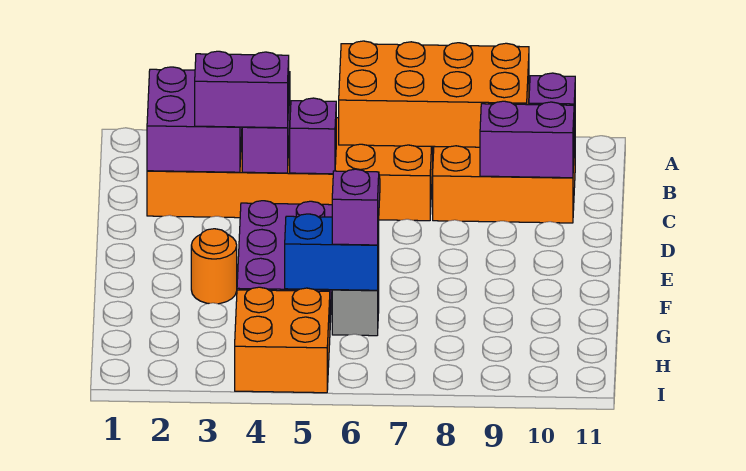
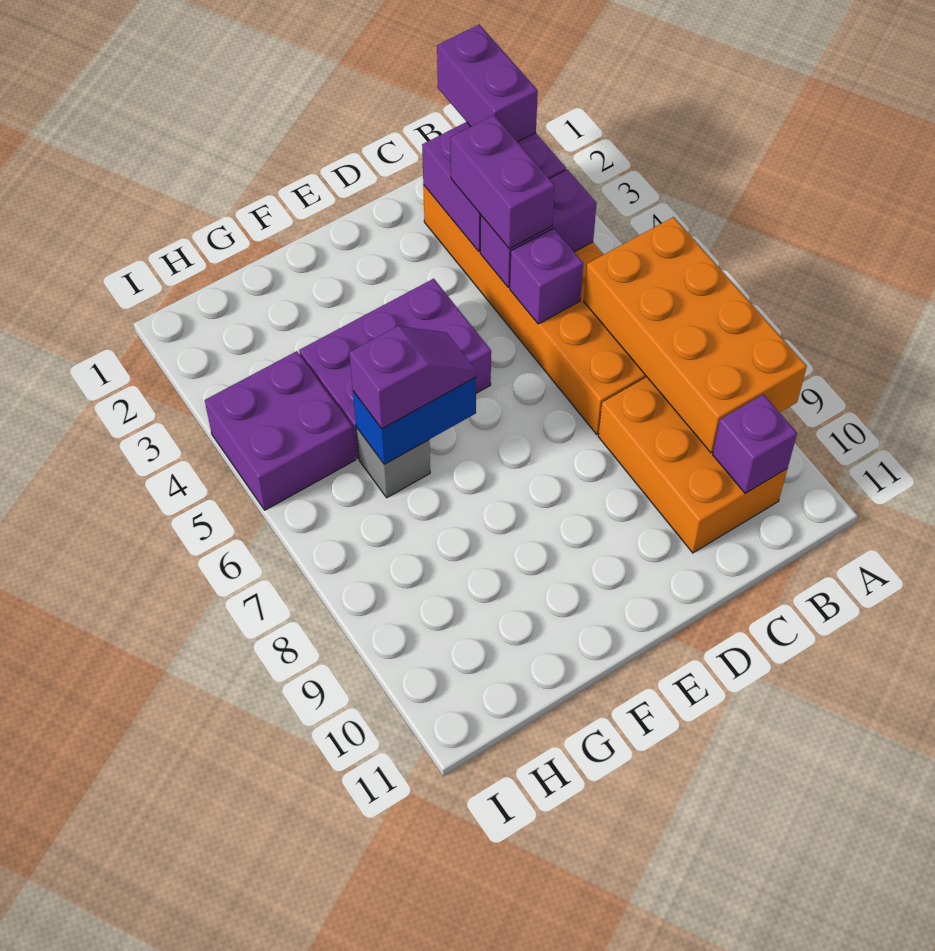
purple 1x2 brick [480,101,574,178] -> purple 1x2 brick moved to [437,24,538,142]
orange 1x1 round brick [191,229,237,304] -> none
blue 1x2 brick [285,214,379,290] -> blue 1x2 brick turned to [353,377,476,464]
orange 2x2 brick [235,287,330,393] -> purple 2x2 brick [205,351,356,510]

